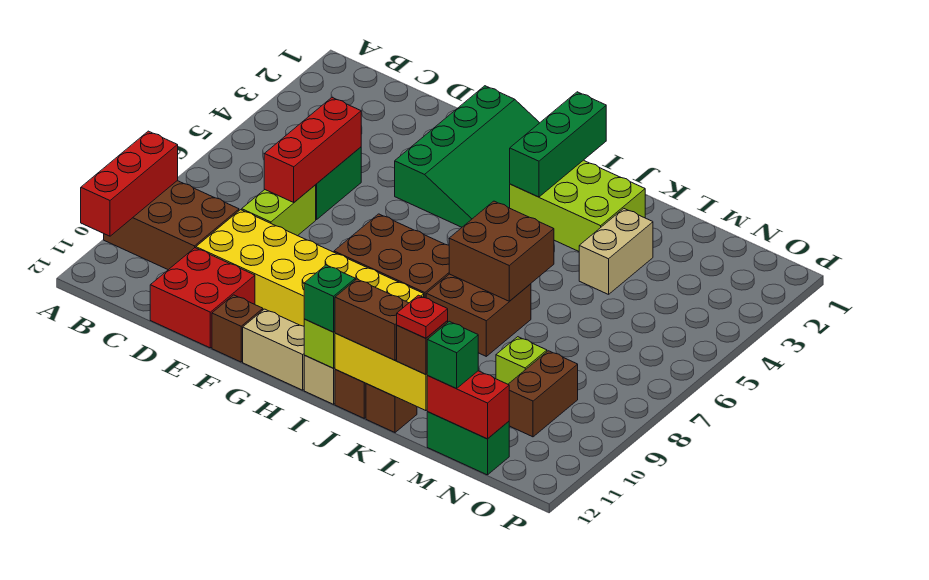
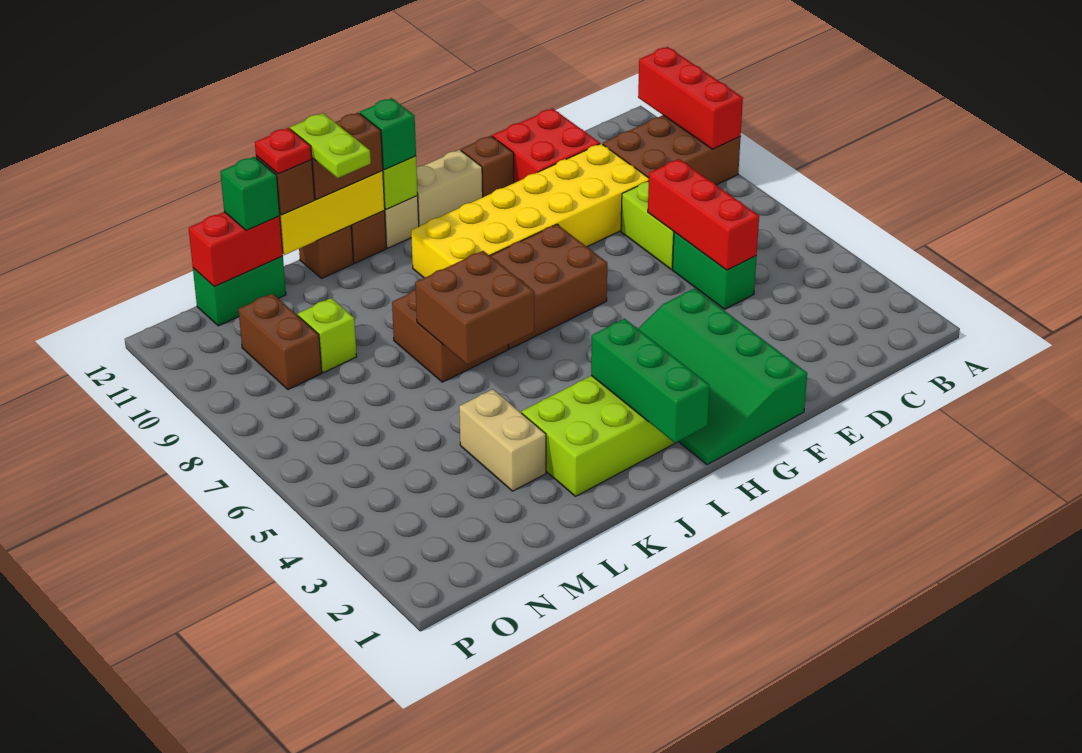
none -> lime 1x2 plate [290,113,371,178]

